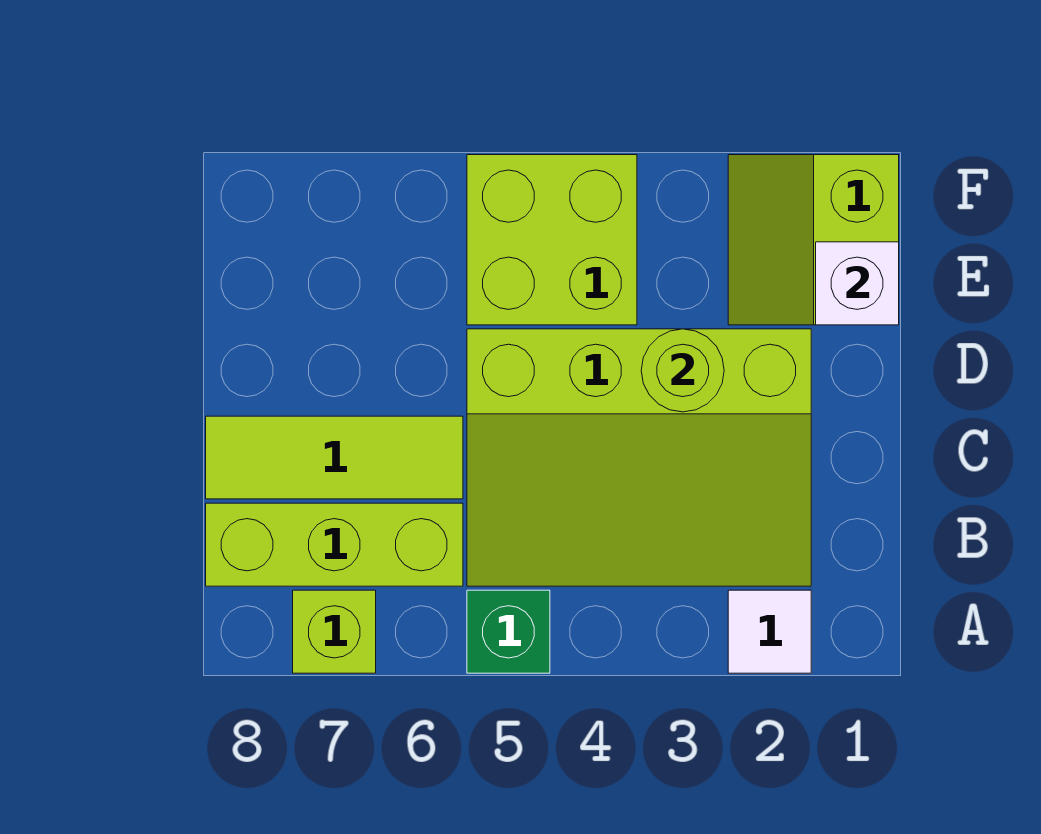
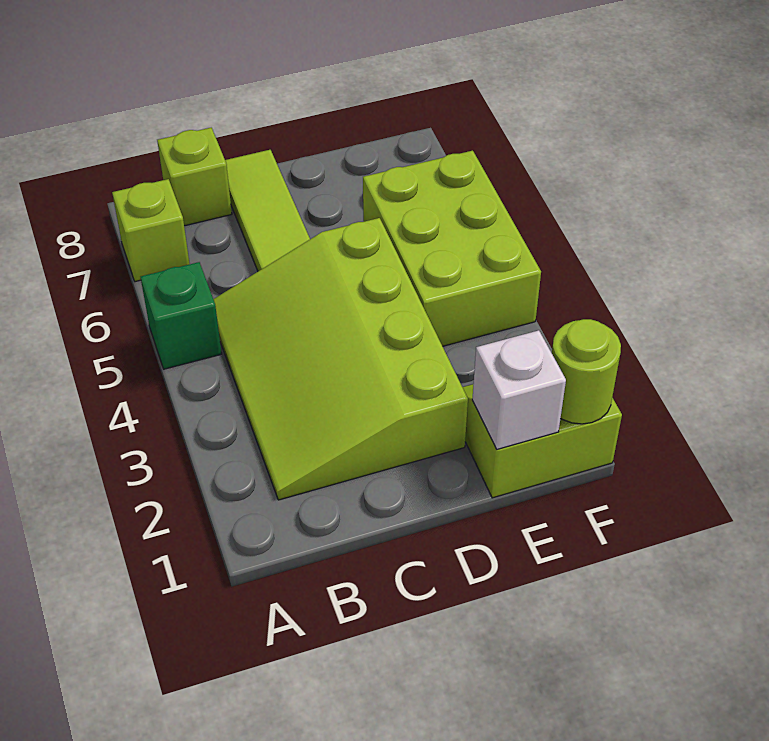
white 1x1 tile [728,590,811,673] -> none
lime 1x3 brick [206,503,463,586] -> lime 1x1 brick [157,128,232,226]
lime 1x1 round brick [641,329,724,412] -> lime 1x1 round brick moved to [552,319,621,424]
lime 2x2 brick [467,155,637,325] -> lime 2x3 brick [363,151,541,346]

